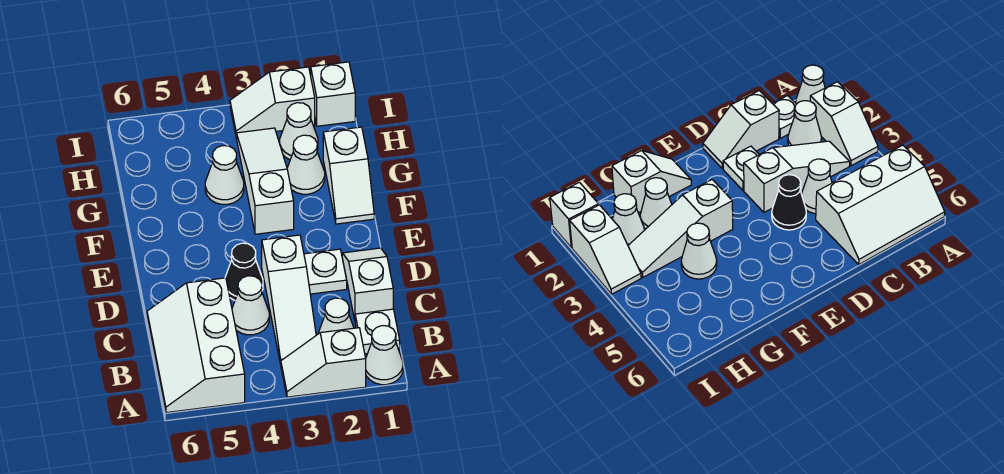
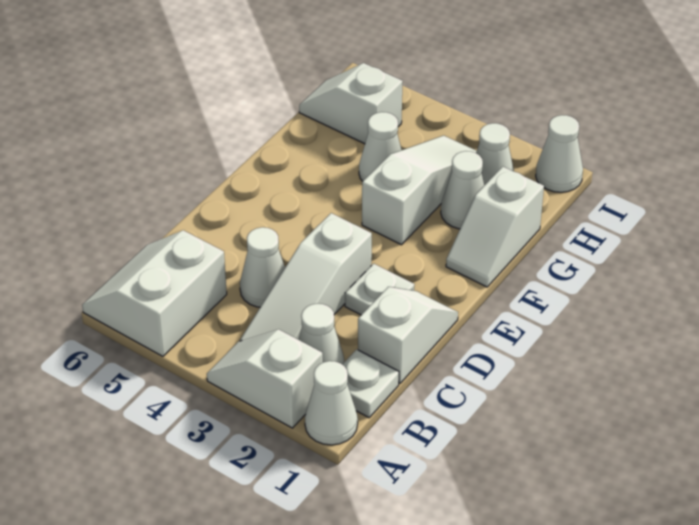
white 2x3 slope [147,278,245,413] -> white 2x2 slope [82,230,227,356]
black 1x1 cone [225,243,263,300] -> none
white 1x1 brick [311,62,355,126] -> white 1x1 cone [536,115,583,192]
white 1x2 slope [230,67,315,134] -> white 1x2 slope moved to [299,63,403,144]

